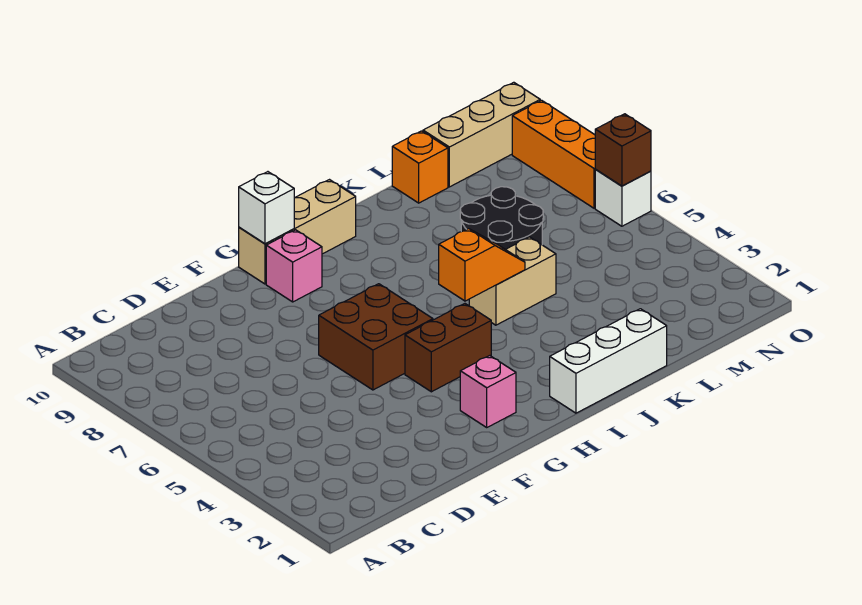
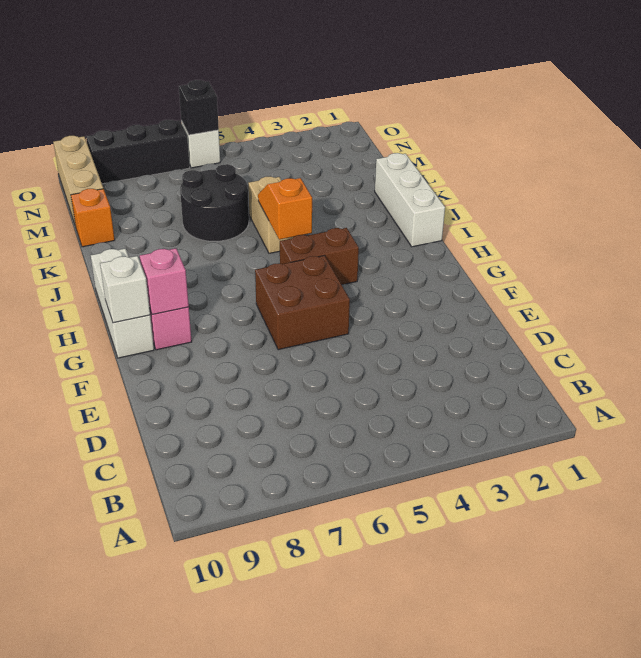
pink 1x1 brick [460,356,516,427] -> pink 1x1 brick moved to [140,248,189,314]
brown 1x2 brick [405,304,491,392] -> brown 1x2 brick turned to [280,228,359,285]
tan 1x3 brick [239,180,356,284] -> white 1x3 brick [91,249,154,358]
brown 1x1 brick [595,114,651,186] -> black 1x1 brick [179,80,219,135]
orange 1x3 brick [512,100,596,208] -> black 1x3 brick [86,120,190,184]

